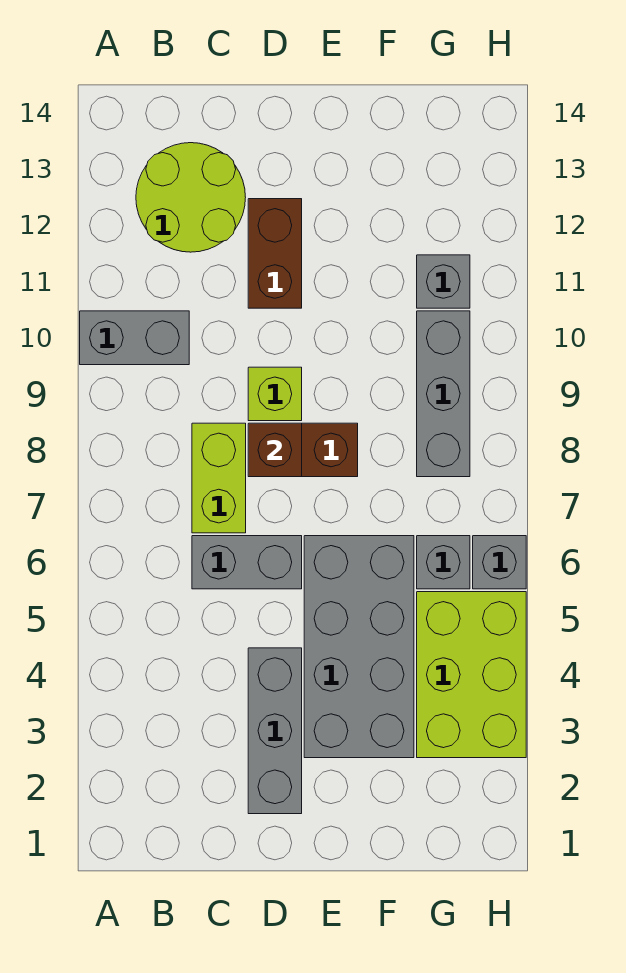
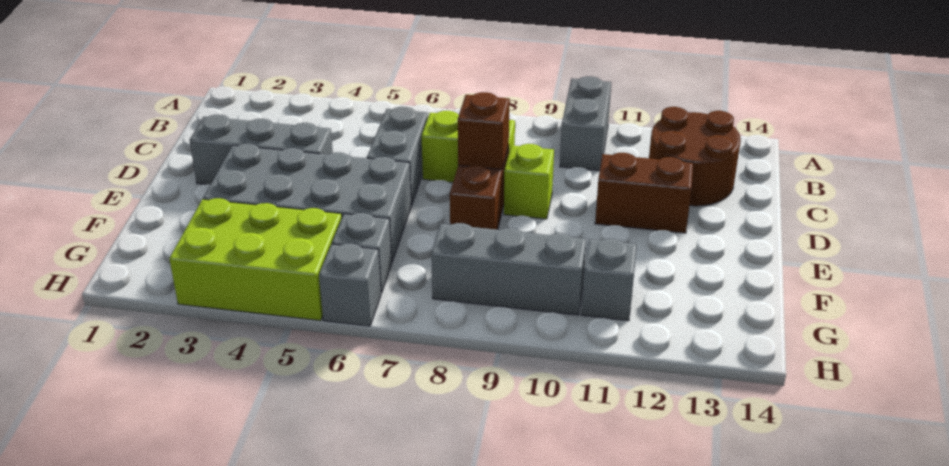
lime 2x2 round brick [136,143,246,252] -> brown 2x2 round brick [649,107,741,206]

